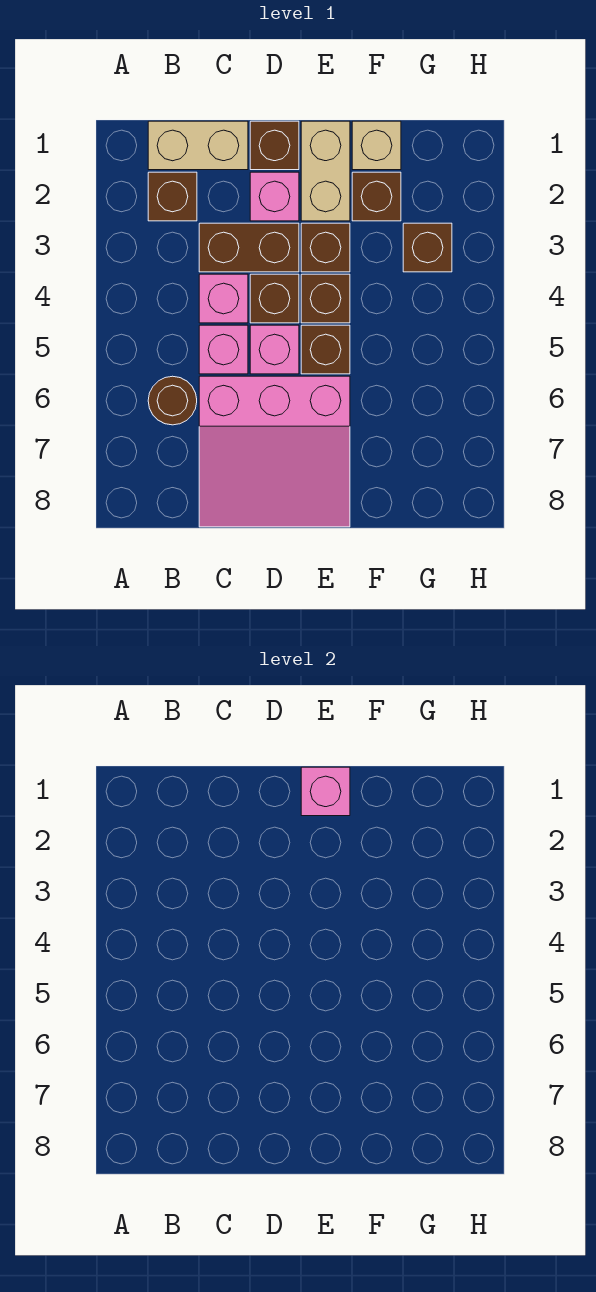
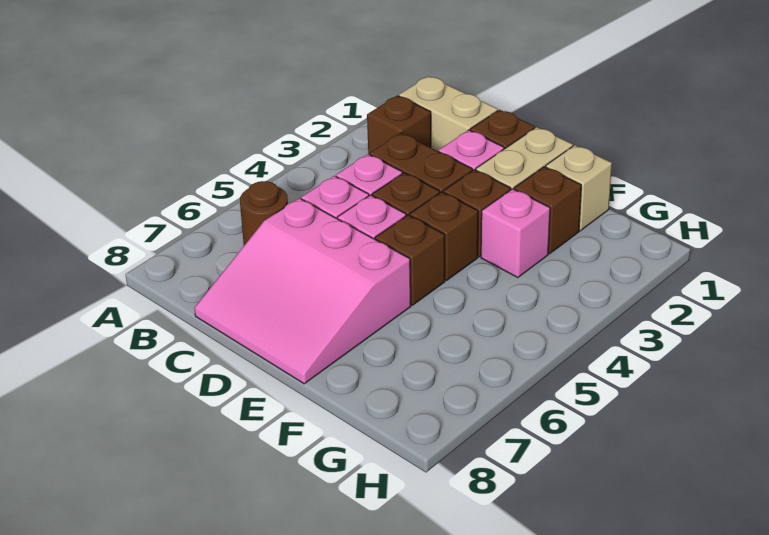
pink 1x1 brick [301,767,350,816] -> pink 1x1 brick moved to [481,189,550,278]
brown 1x1 brick [403,223,452,272] -> none

